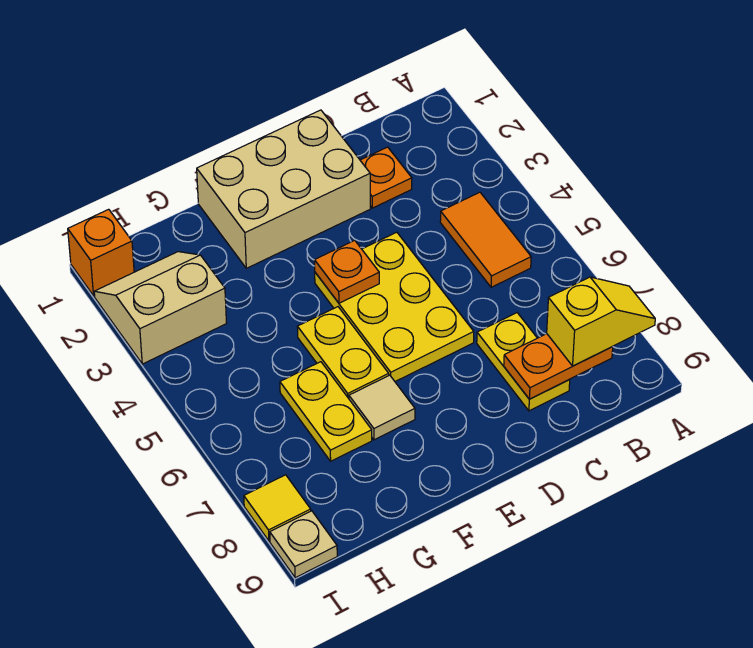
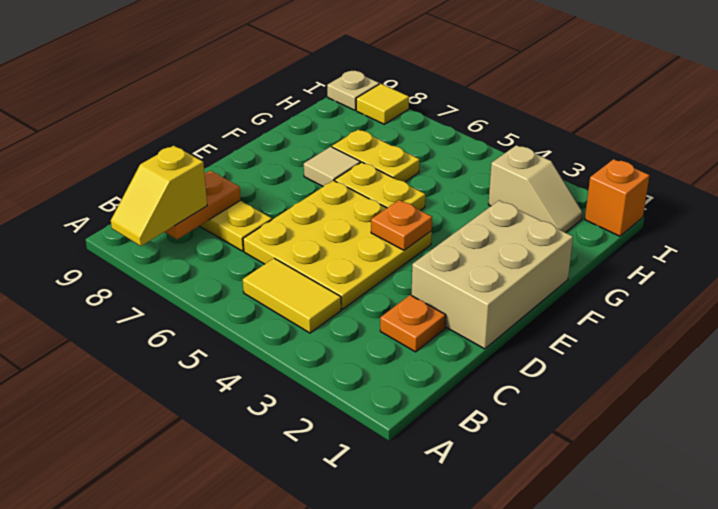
orange 1x2 tile [440,192,531,287] -> yellow 1x2 tile [243,258,341,333]
yellow 2x3 plate [315,232,474,381] -> yellow 3x3 plate [243,180,432,309]
tan 2x2 slope [94,252,227,364] -> tan 1x2 slope [488,145,583,233]

